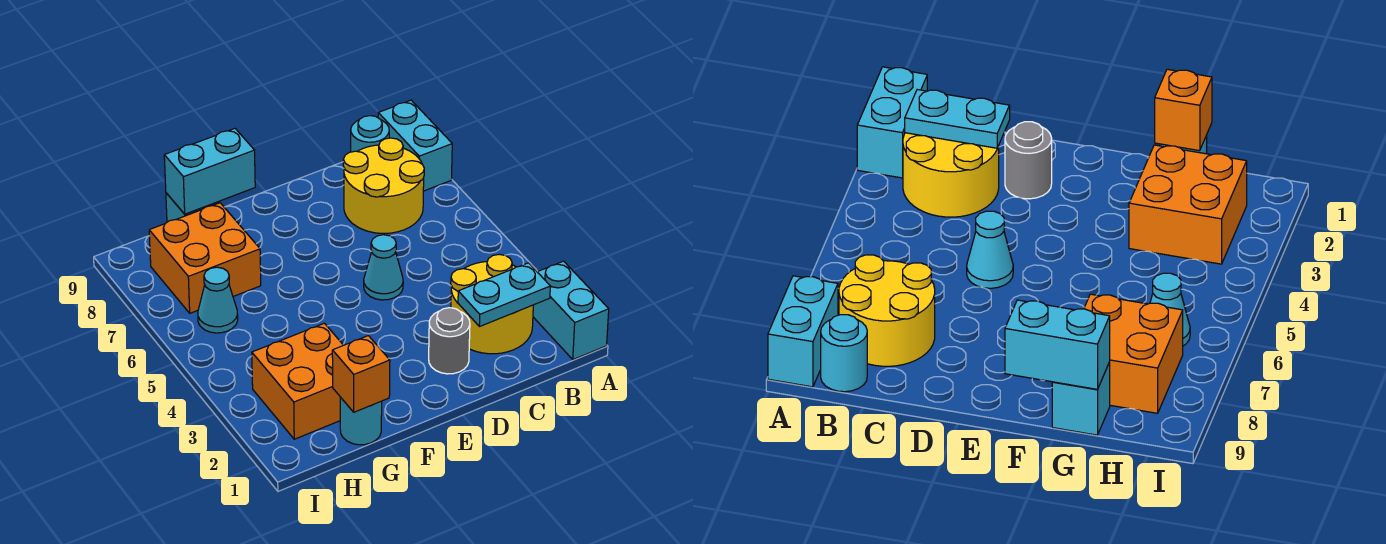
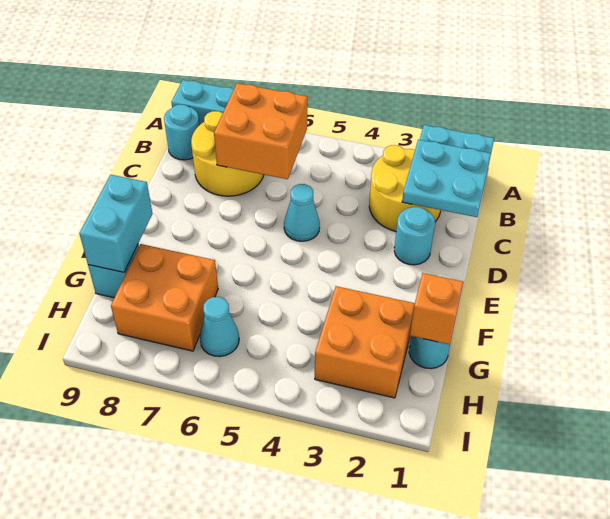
cyan 1x2 plate [458,263,550,327] -> cyan 2x2 plate [402,139,491,217]
none -> orange 2x2 brick [214,83,307,179]
grey 1x1 round brick [429,308,470,374] -> cyan 1x1 round brick [394,207,435,265]

